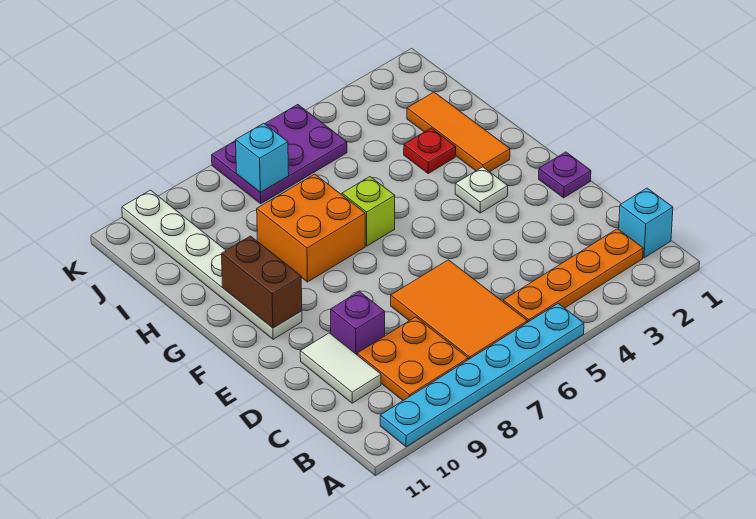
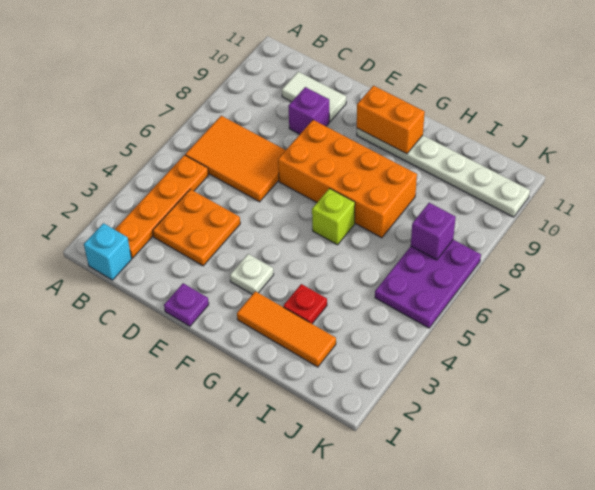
cyan 1x6 plate [380,304,584,447] -> none
orange 2x2 plate [357,317,468,400] -> orange 2x2 plate moved to [153,189,240,266]
brown 1x2 brick [222,236,302,328] -> orange 1x2 brick [357,86,425,154]
orange 2x2 brick [257,174,365,282] -> orange 2x4 brick [278,120,417,238]
cyan 1x1 brick [236,123,289,193] -> purple 1x1 brick [411,203,456,260]

